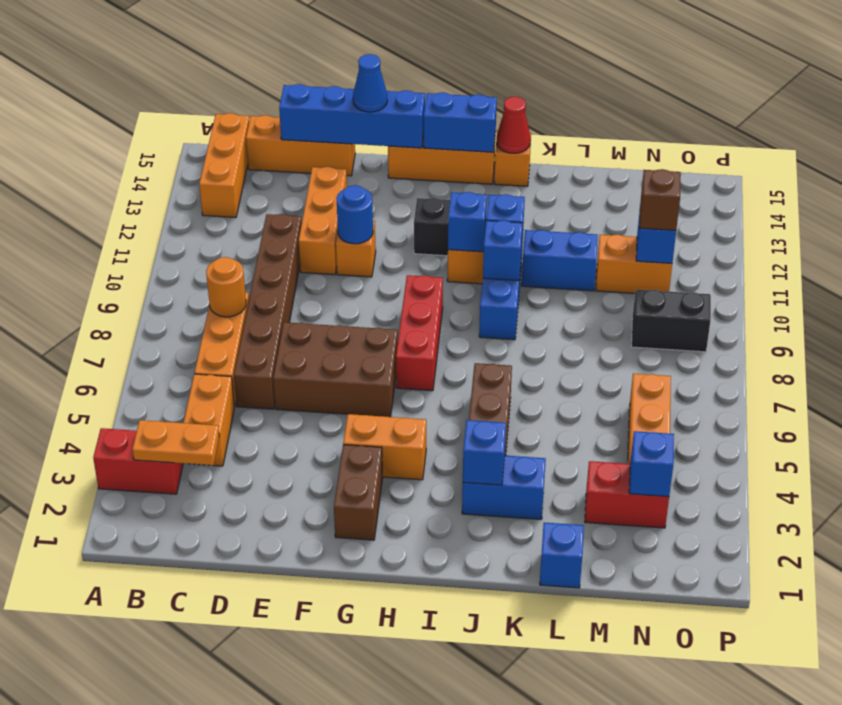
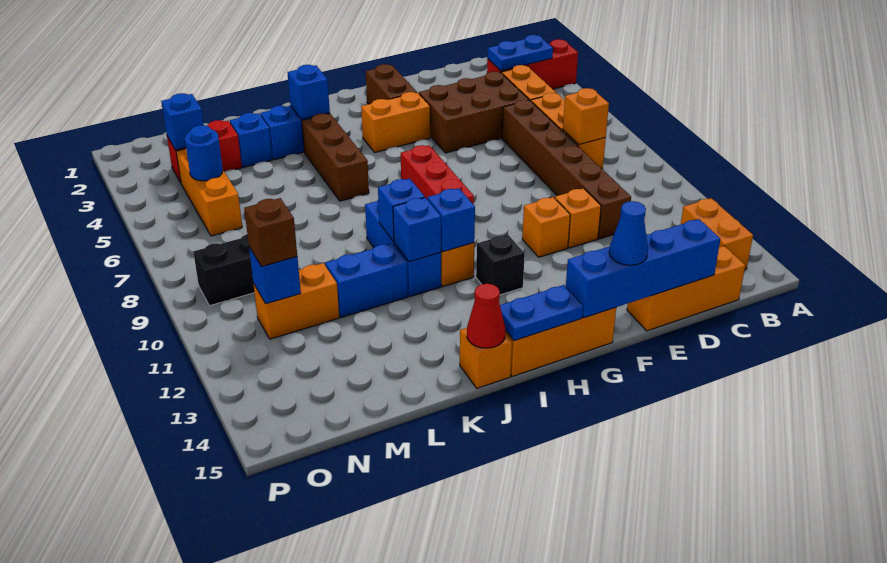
red 1x2 brick [93,428,183,494] -> red 1x3 brick [487,39,578,89]
orange 1x2 plate [132,420,219,465] -> blue 1x2 plate [487,35,553,71]
orange 1x3 brick [199,113,249,218] -> orange 1x2 brick [681,198,753,270]
orange 1x1 round brick [206,257,246,317] -> orange 1x1 brick [563,88,609,145]
brown 2x3 brick [273,322,398,417] -> brown 2x3 brick moved to [419,72,529,153]
orange 1x3 brick [299,167,347,275] -> orange 1x1 brick [555,188,601,248]
blue 1x1 round brick [337,185,373,244] -> blue 1x1 round brick moved to [185,125,223,181]
blue 1x2 brick [424,92,497,152] -> blue 1x2 plate [500,285,583,341]
blue 1x1 brick [540,523,584,588] -> blue 1x1 brick moved to [230,113,272,167]

